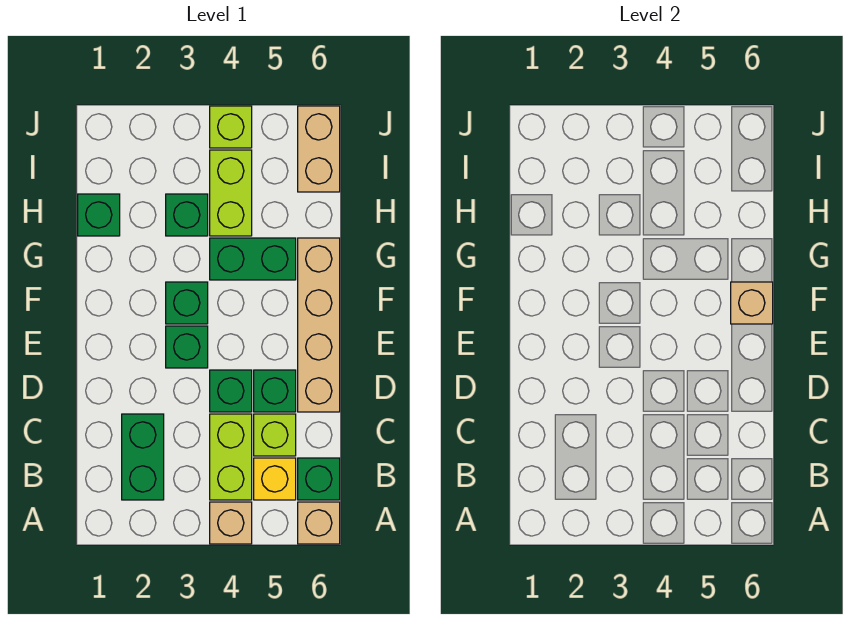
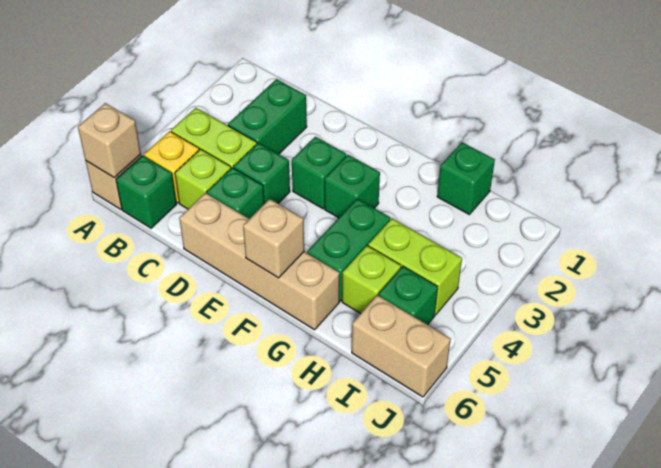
tan 1x1 brick [210,502,252,544] -> tan 1x1 brick moved to [78,103,141,178]
green 1x2 brick [122,414,164,500] -> green 1x2 brick turned to [228,79,307,154]
green 1x1 brick [166,194,208,236] -> green 1x1 brick moved to [379,266,438,325]
lime 1x1 brick [210,106,252,148] -> lime 1x1 brick moved to [342,246,401,314]

